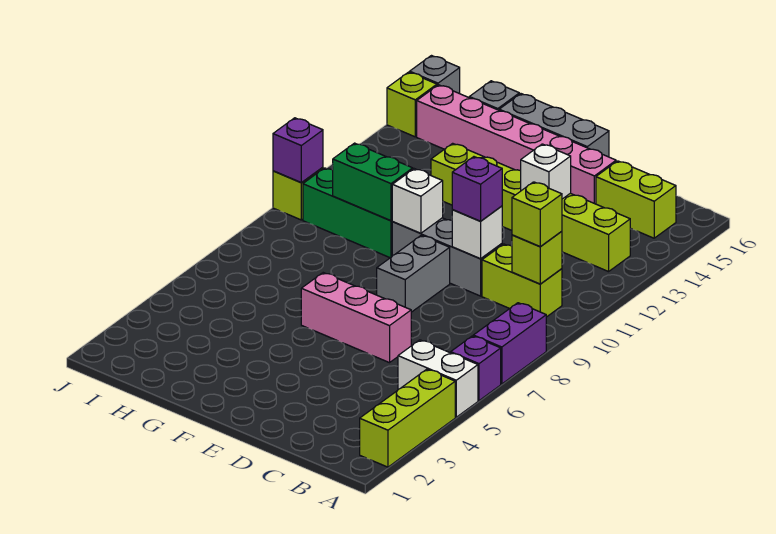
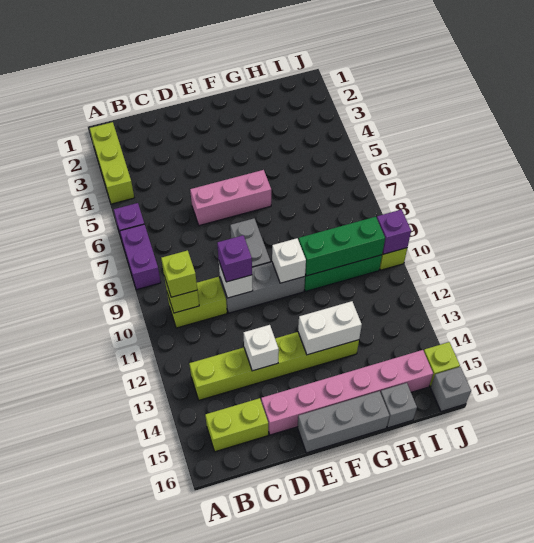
white 1x2 brick [398,340,478,417] -> white 1x2 brick moved to [298,301,362,355]
green 1x2 brick [332,143,413,221] -> green 1x3 brick [299,217,385,276]

